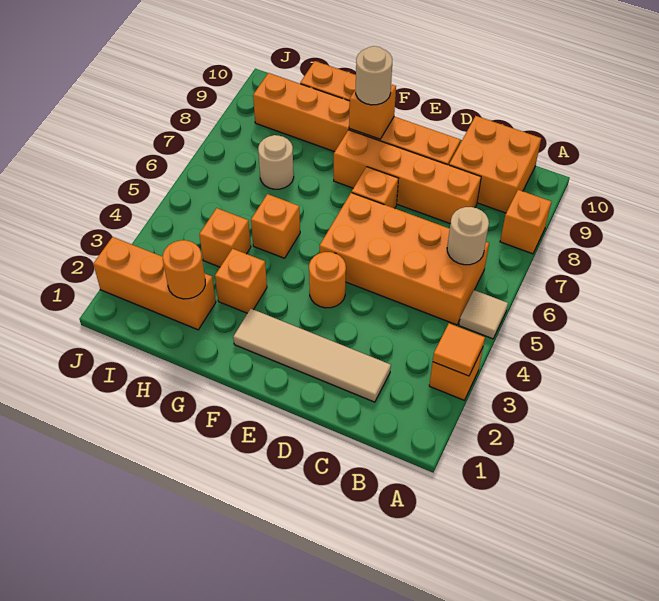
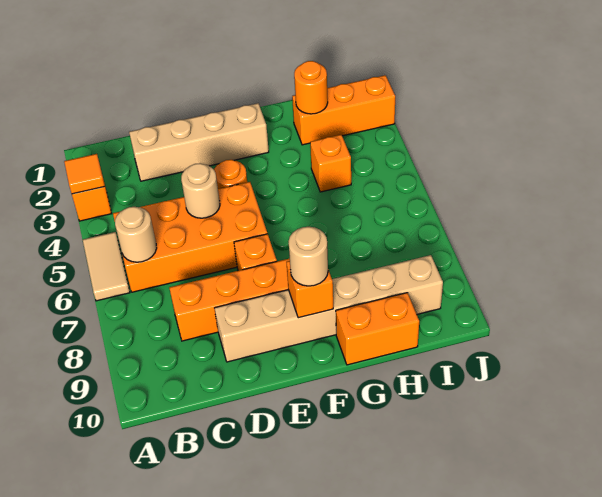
tan 1x1 tile [459,290,508,339] -> tan 1x2 tile [83,232,130,301]
orange 1x1 brick [500,190,551,254] -> none
orange 2x2 brick [449,116,541,213] -> none
tan 1x4 tile [233,309,391,402] -> tan 1x4 brick [129,103,269,181]
orange 1x6 brick [253,73,461,165] -> tan 1x6 brick [215,255,443,362]
orange 1x1 brick [215,249,267,313] -> none
orange 1x1 brick [251,194,300,258] -> none
tan 1x1 round brick [258,135,294,189] -> tan 1x1 round brick moved to [181,163,220,218]

